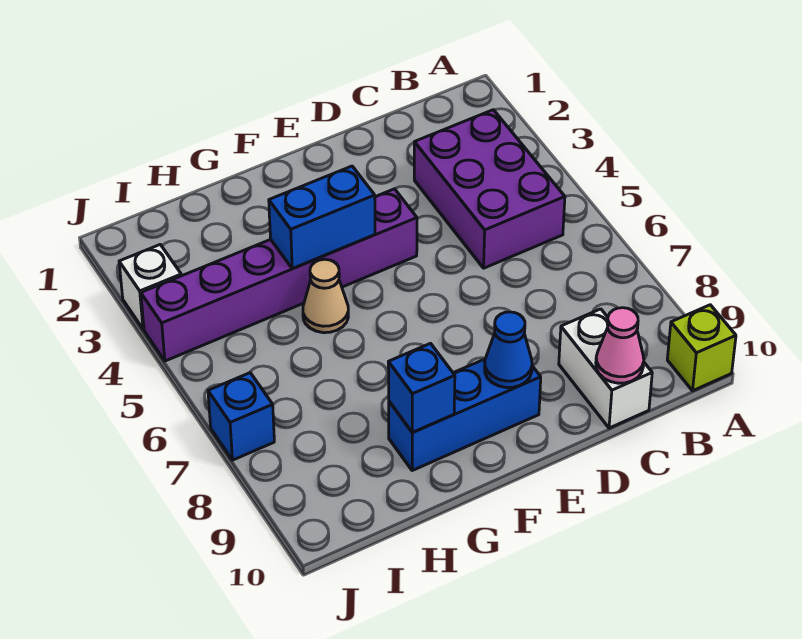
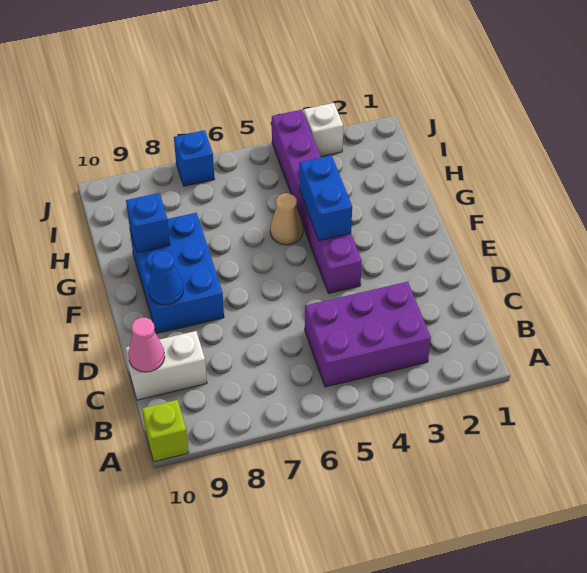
blue 1x3 brick [389,359,541,470] -> blue 2x3 brick [130,213,224,334]

